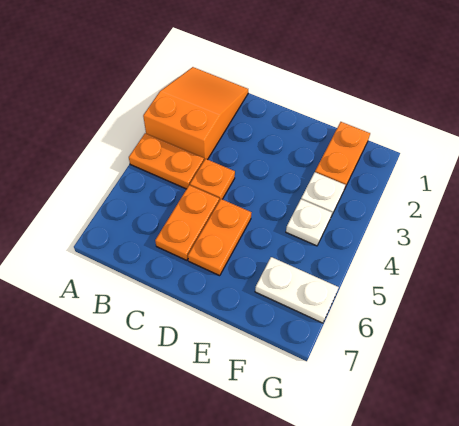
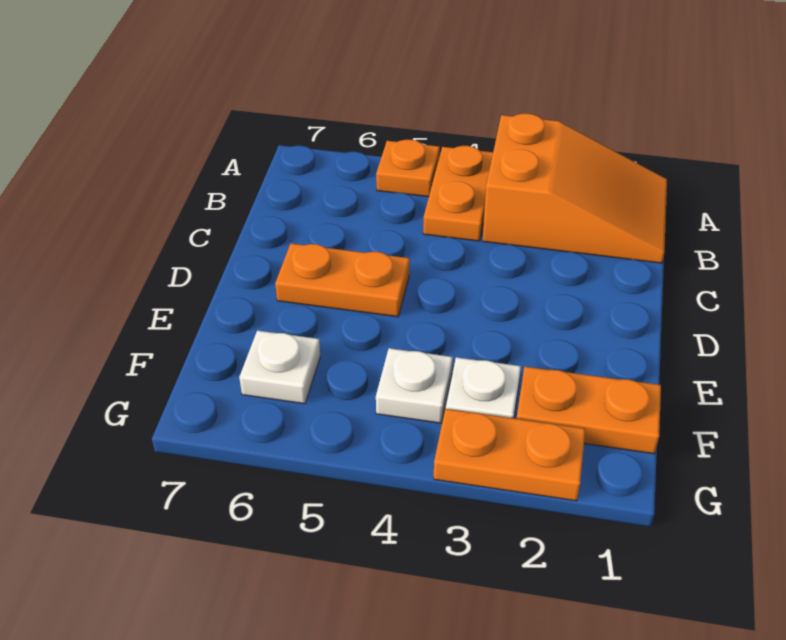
orange 1x1 plate [190,159,235,201] -> orange 1x1 plate moved to [376,140,440,197]
orange 1x2 plate [155,185,219,260] -> orange 1x2 plate moved to [434,409,585,501]
white 1x2 plate [255,257,339,323] -> white 1x1 plate [239,330,320,404]

